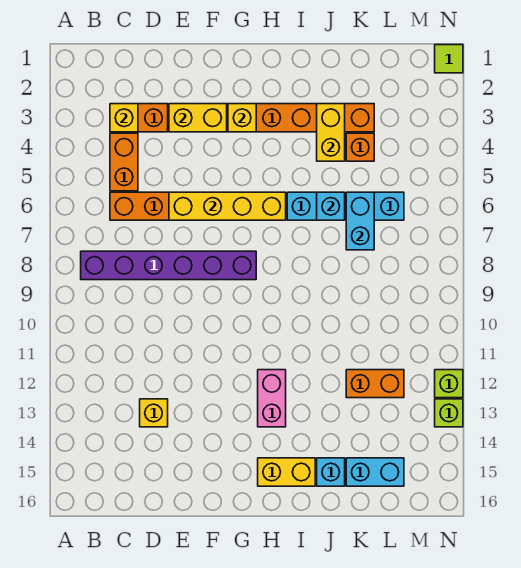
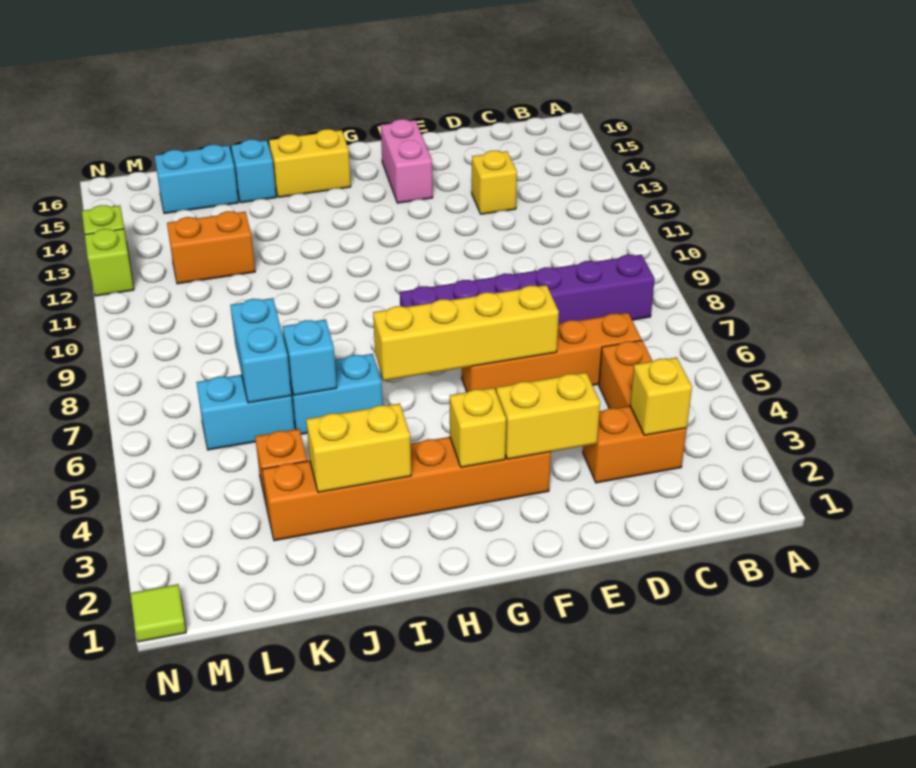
pink 1x2 brick [258,370,286,427] -> pink 1x2 brick moved to [381,119,433,203]
yellow 1x2 brick [317,104,345,161] -> yellow 1x2 brick turned to [306,403,411,492]

